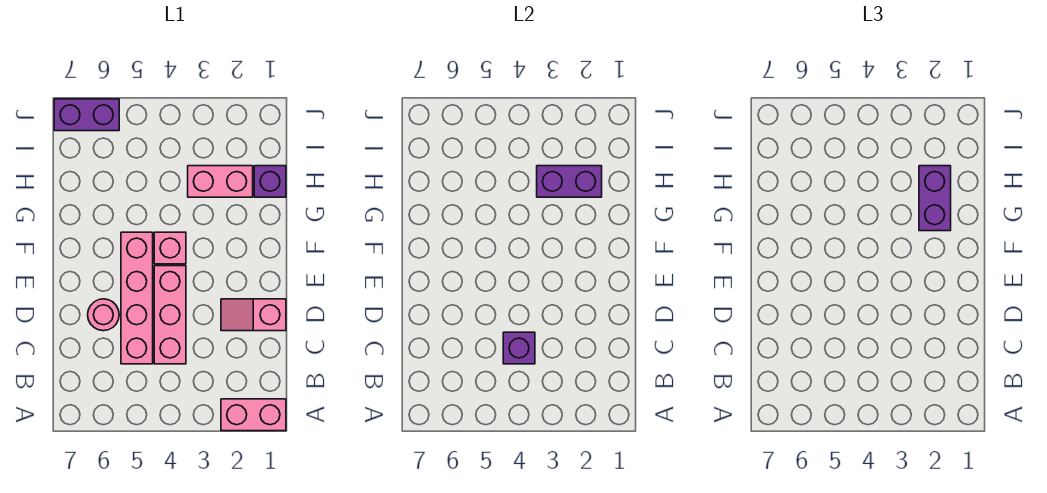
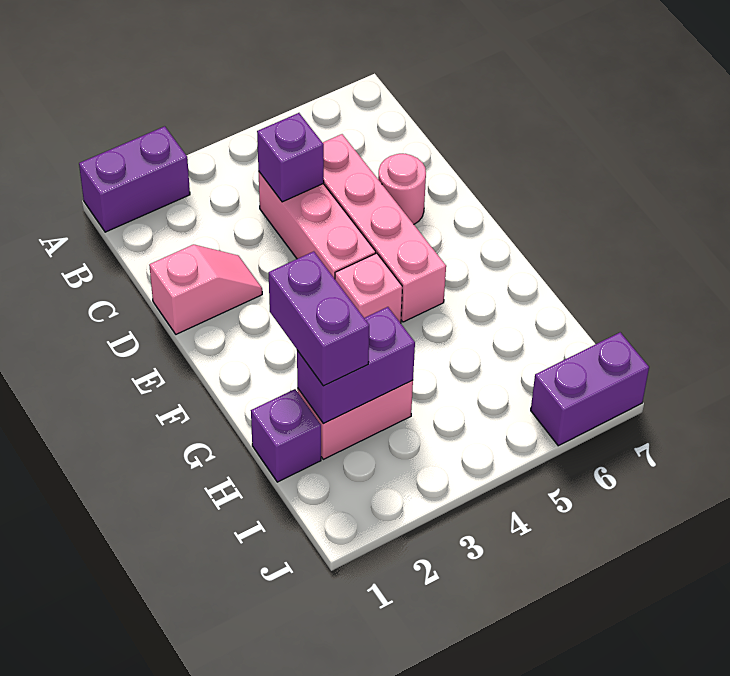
pink 1x2 brick [221,399,286,431] -> purple 1x2 brick [79,126,190,232]

